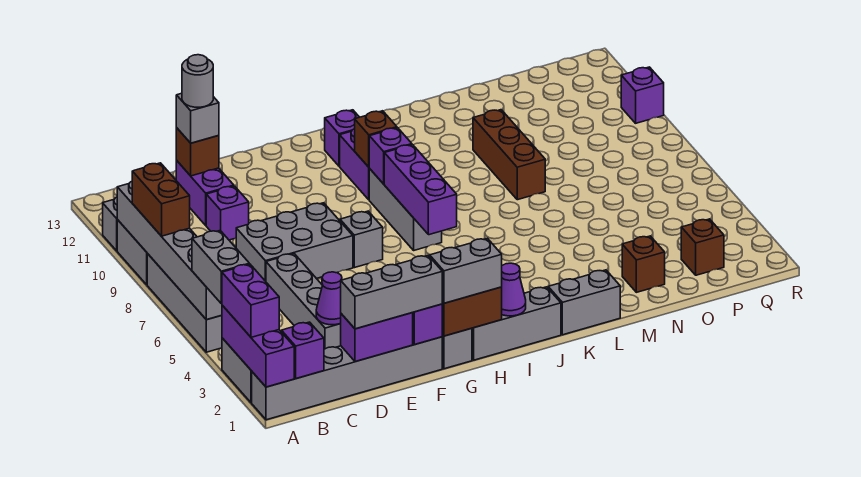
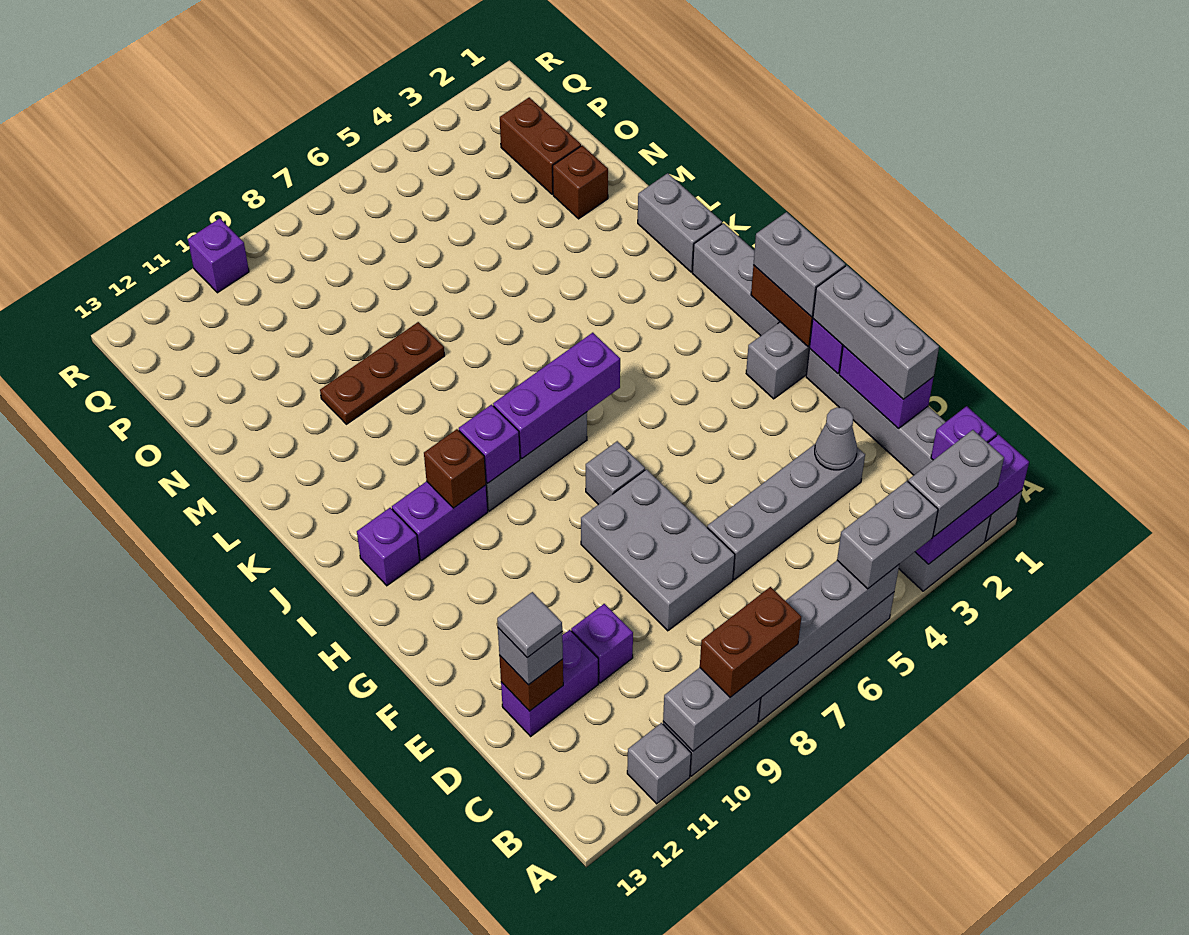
purple 1x2 brick [222,264,279,337] -> grey 1x2 brick [908,430,1004,536]
purple 1x1 cone [316,272,342,325] -> grey 1x1 cone [815,407,857,470]
grey 1x1 round brick [182,55,213,107] -> grey 1x1 tile [497,592,562,658]
purple 1x1 cone [502,263,526,316] -> none
brown 1x3 brick [473,110,545,200] -> brown 1x3 plate [320,322,445,424]
brown 1x1 brick [681,219,724,275] -> brown 1x2 brick [500,97,581,194]

